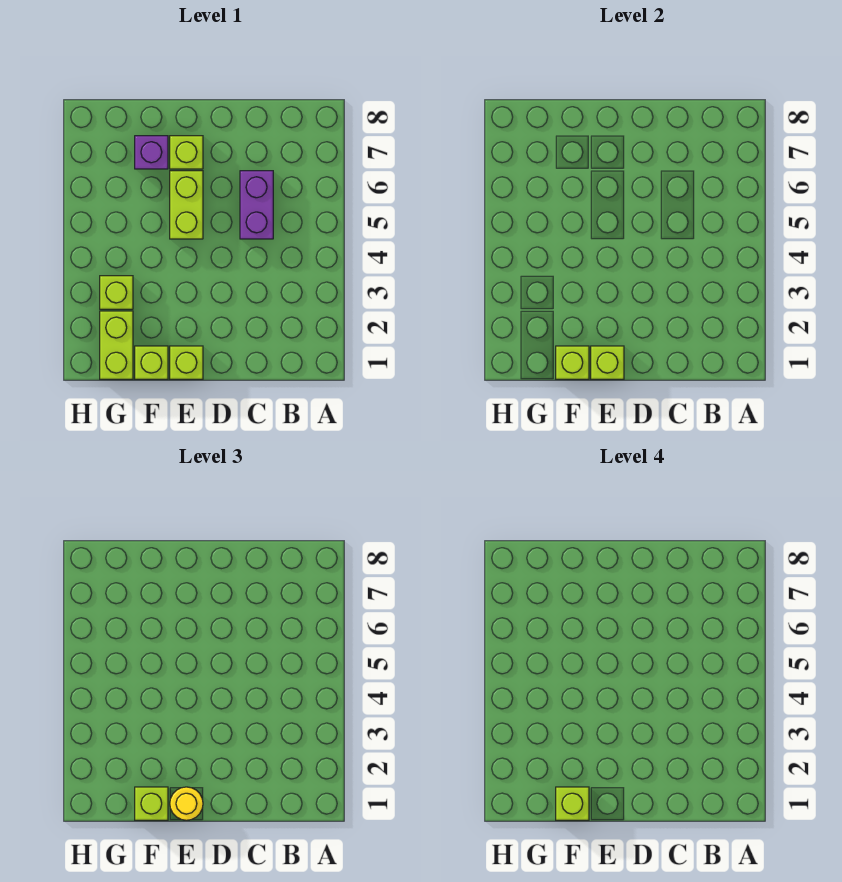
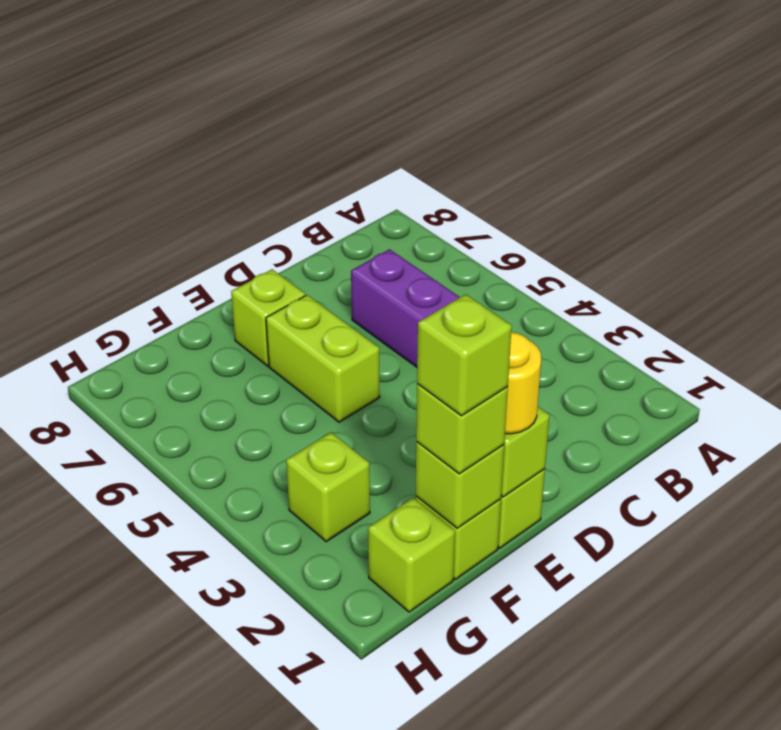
purple 1x1 brick [135,136,168,169] -> none
lime 1x2 brick [100,311,133,379] -> lime 1x1 brick [368,498,455,612]

